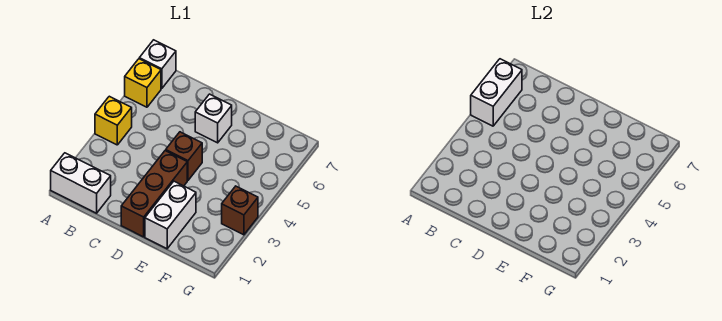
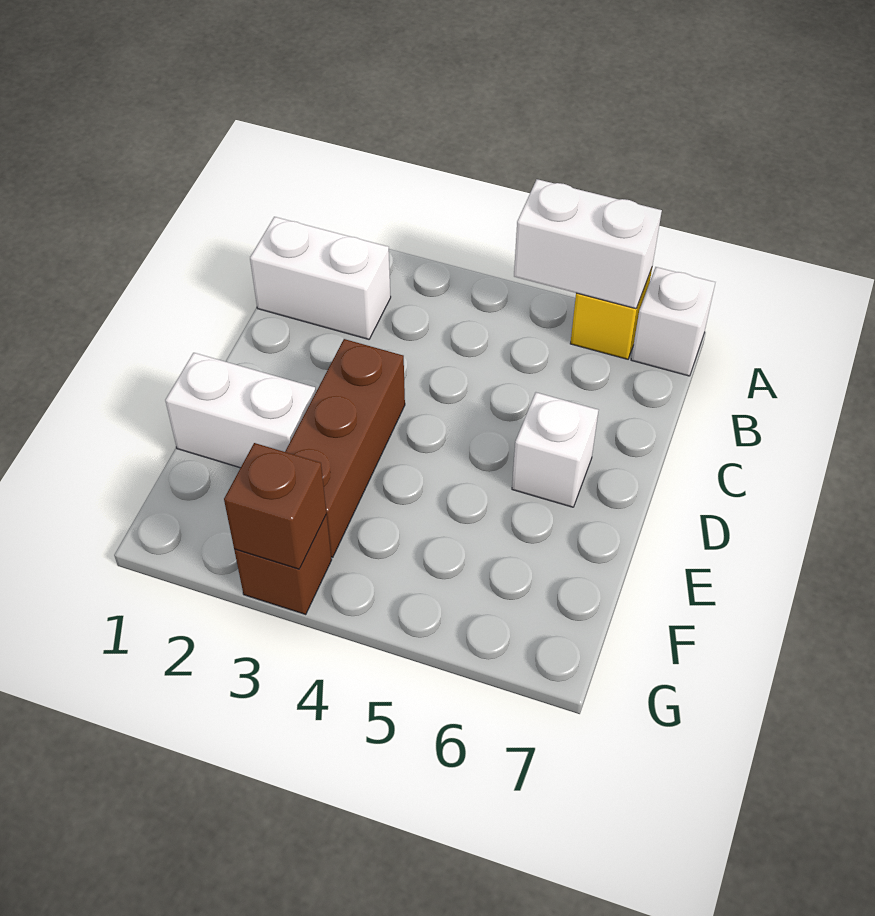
white 1x2 brick [51,153,111,213] -> white 1x2 brick turned to [250,217,391,339]
yellow 1x1 brick [95,96,132,145] -> none
brown 1x3 brick [121,151,187,237] -> brown 1x3 brick turned to [285,339,405,557]
brown 1x1 brick [166,132,202,180] -> brown 1x1 brick moved to [224,443,326,569]

